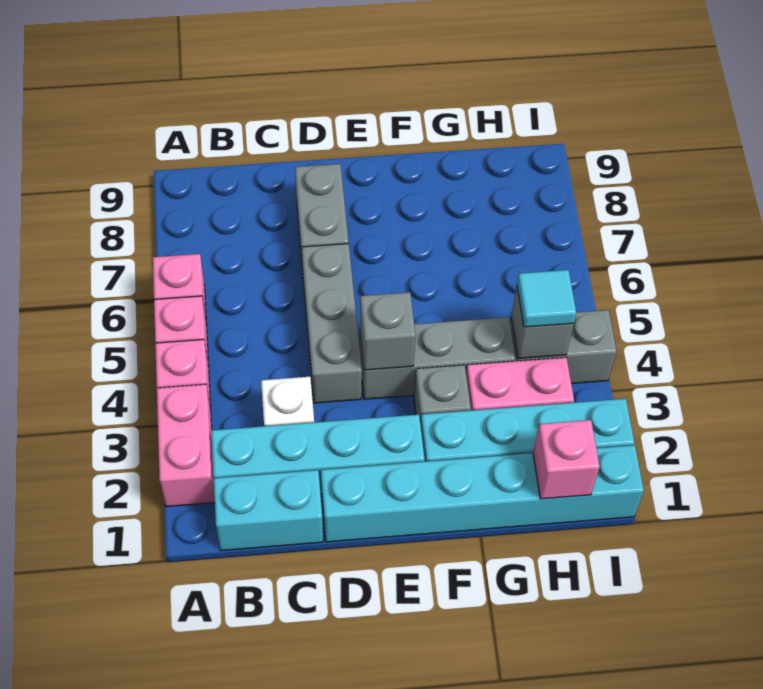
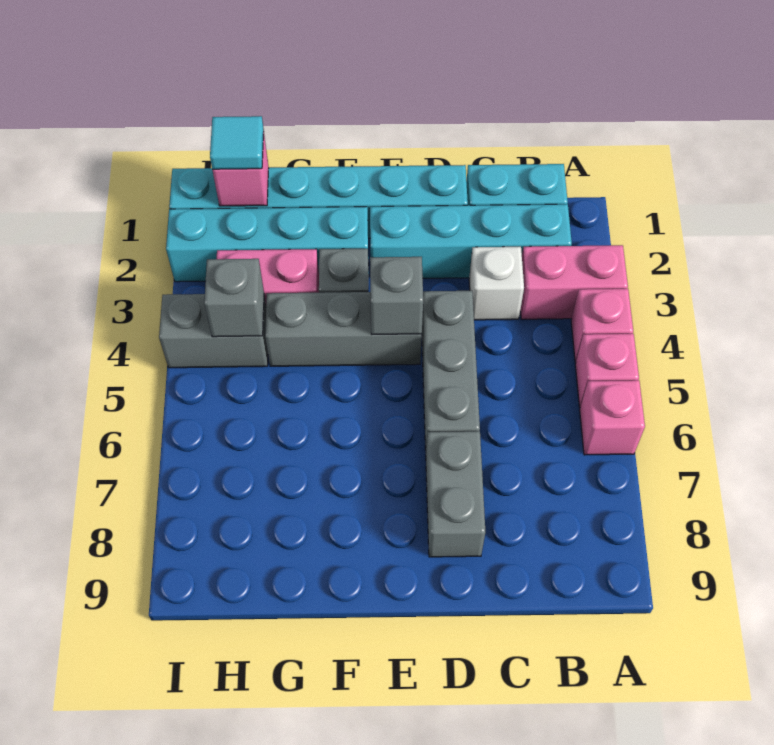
pink 1x2 brick [157,384,215,507] -> pink 1x2 brick turned to [520,245,628,319]
cyan 1x1 tile [517,270,576,327] -> cyan 1x1 tile moved to [210,116,264,169]

